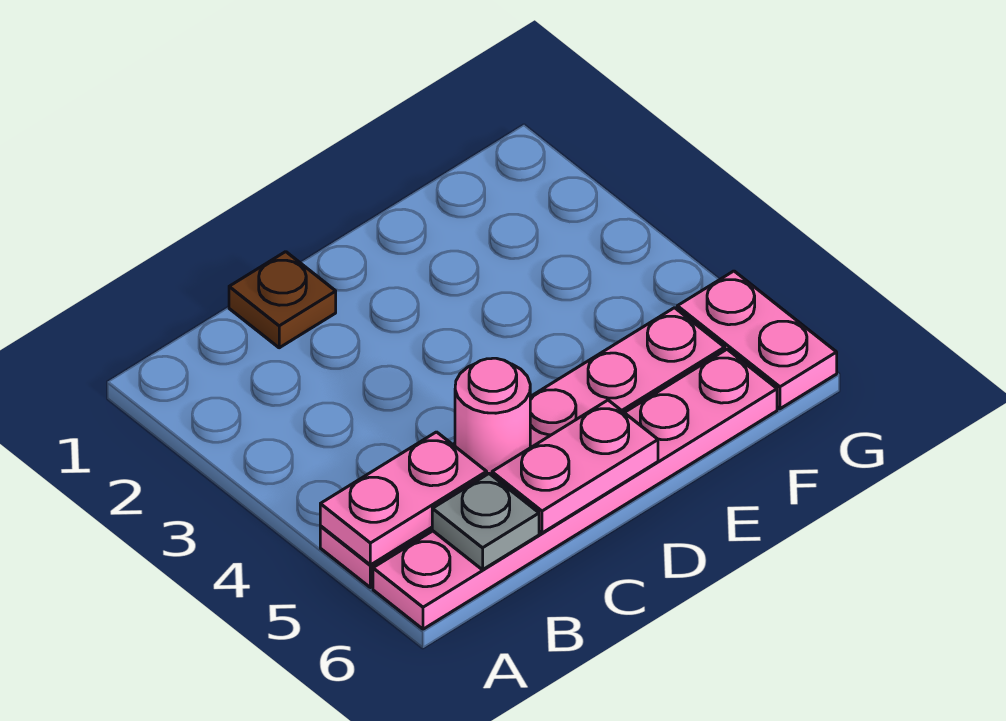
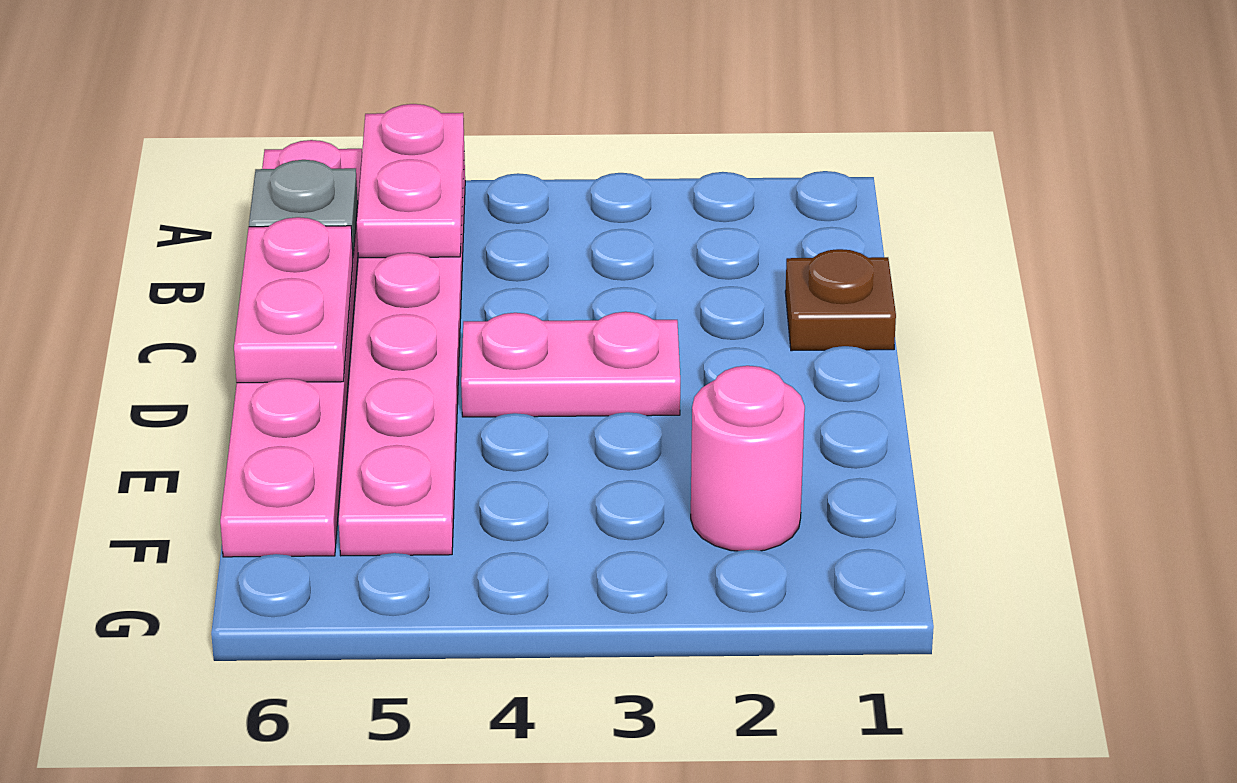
pink 1x1 round brick [455,358,530,475] -> pink 1x1 round brick moved to [691,366,805,551]
pink 1x2 plate [677,271,837,409] -> pink 1x2 plate moved to [461,312,680,417]

